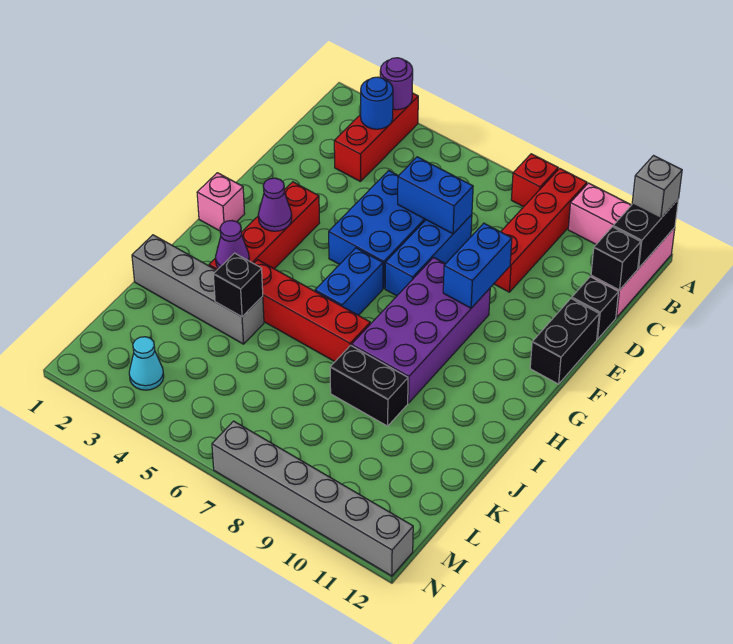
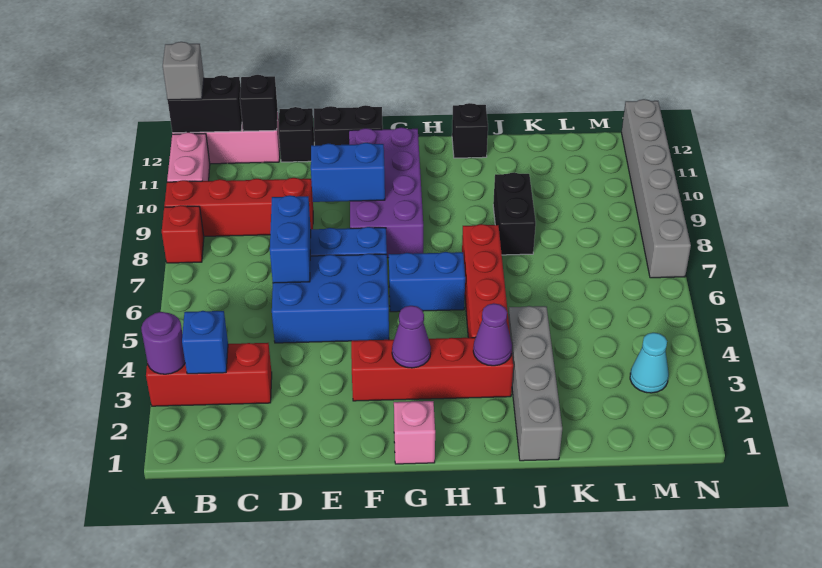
blue 1x1 round brick [361,77,393,129] -> blue 1x1 brick [182,311,228,374]
purple 2x4 brick [352,257,490,403] -> purple 2x4 brick turned to [349,127,423,258]
black 1x1 brick [213,253,263,317] -> black 1x1 brick moved to [452,103,488,158]

